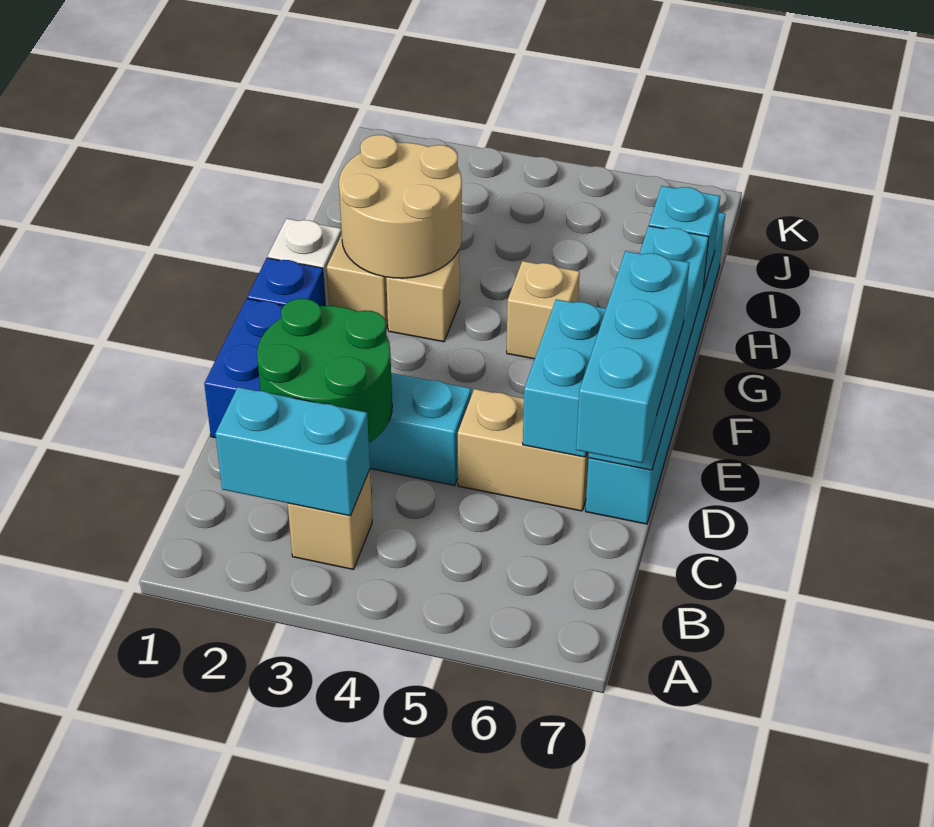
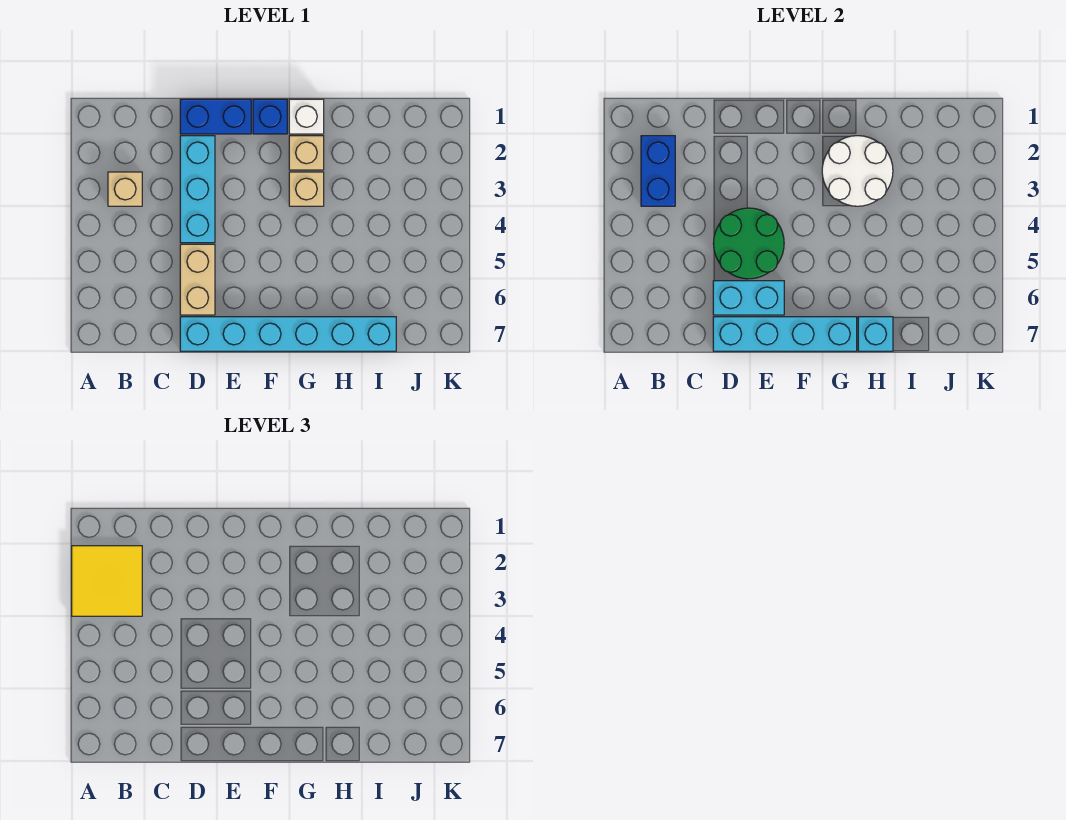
none -> yellow 2x2 tile [72,546,142,616]
cyan 1x2 brick [215,387,370,516] -> blue 1x2 brick [641,136,675,206]
green 2x2 round brick [257,298,392,443] -> green 2x2 round brick moved to [713,208,784,279]
cyan 1x3 brick [576,251,689,463] -> none
tan 2x2 round brick [339,135,462,278] -> white 2x2 round brick [822,136,893,206]
tan 1x1 brick [507,261,580,359] -> none

